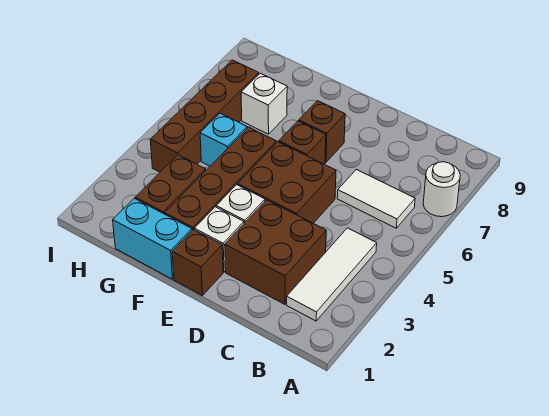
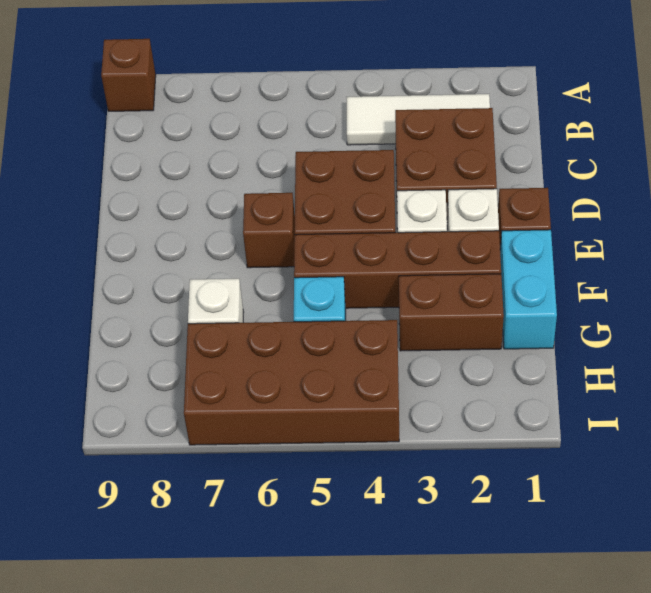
white 1x1 round brick [423,162,460,217] -> none
white 1x2 tile [337,169,415,228] -> none
brown 1x1 brick [299,101,345,162] -> brown 1x1 brick moved to [101,39,156,111]
brown 1x4 brick [150,60,259,172] -> brown 2x4 brick [184,320,399,445]

